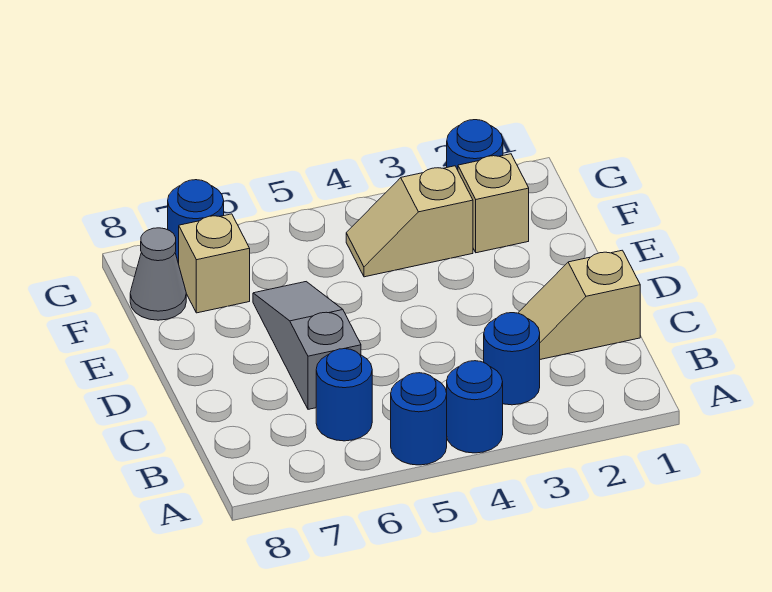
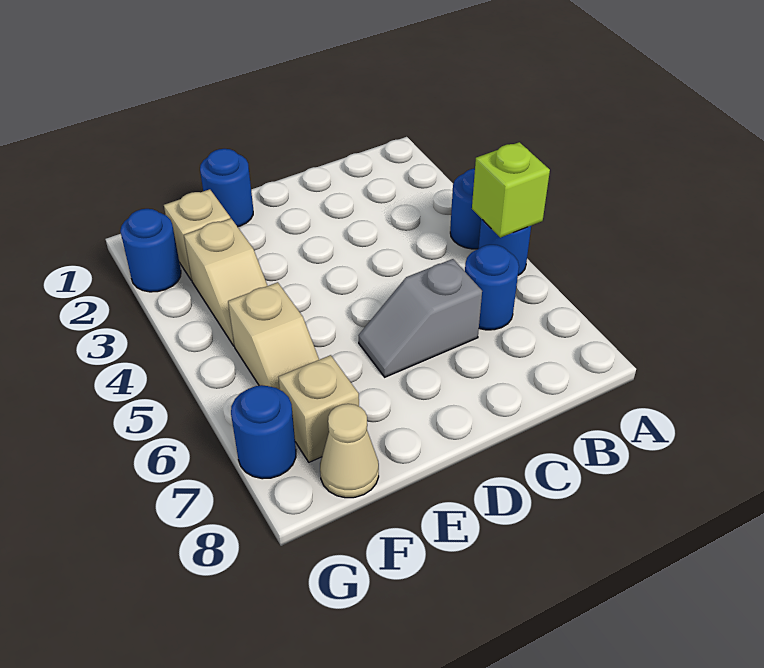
none -> lime 1x1 brick [472,142,550,238]
blue 1x1 round brick [484,313,540,405] -> blue 1x1 round brick moved to [200,149,253,227]
tan 1x2 slope [518,250,640,359] -> tan 1x2 slope moved to [228,282,319,390]
grey 1x3 slope [253,282,361,409] -> grey 1x2 slope [358,259,482,377]
grey 1x1 cone [130,228,186,320] -> tan 1x1 cone [320,404,379,498]

